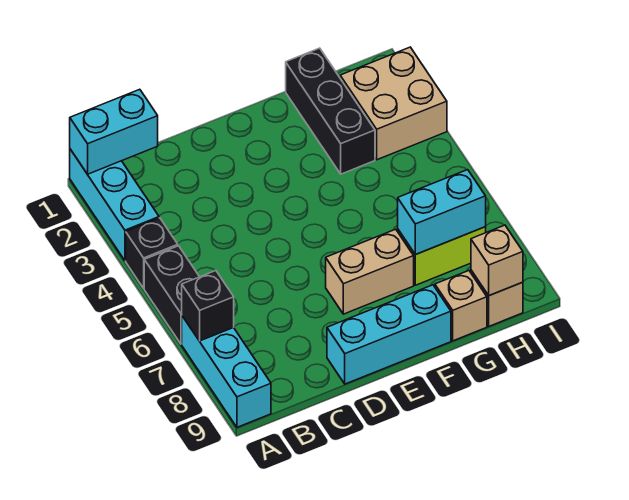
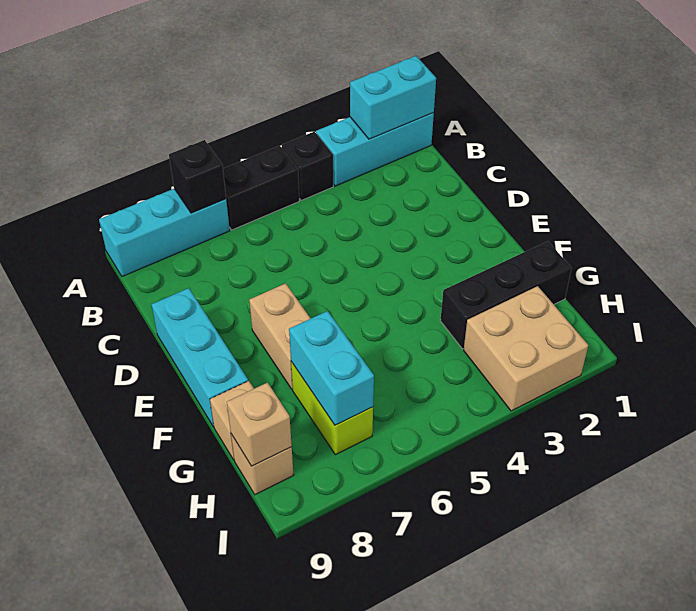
cyan 1x2 brick [70,89,158,174] -> cyan 1x2 brick turned to [350,56,436,139]

